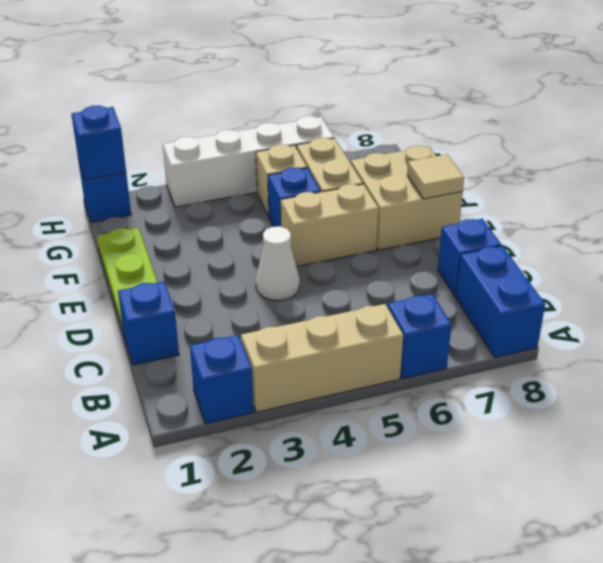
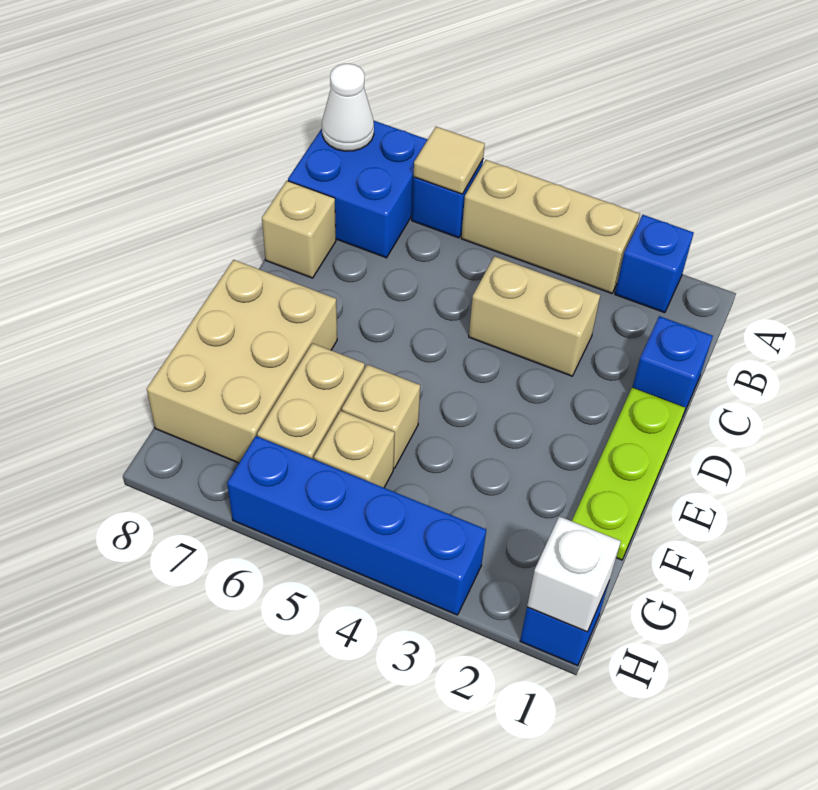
blue 1x2 brick [456,246,545,358] -> blue 2x2 brick [288,121,428,258]
blue 1x1 brick [438,219,501,296] -> tan 1x1 brick [262,181,336,278]
white 1x1 cone [256,226,300,301] -> white 1x1 cone moved to [322,64,374,151]
tan 1x2 brick [281,184,379,267] -> tan 1x2 brick moved to [469,256,600,376]
tan 2x2 brick [351,146,463,250] -> tan 2x3 brick [147,260,337,463]
tan 1x1 tile [407,154,464,199] -> tan 1x1 tile moved to [413,127,485,194]
blue 1x1 brick [268,168,321,227] -> tan 1x1 brick [342,365,420,468]
blue 1x1 brick [72,106,126,180] -> white 1x1 brick [527,516,621,632]
white 1x4 brick [163,116,334,207] -> blue 1x4 brick [227,436,486,615]

